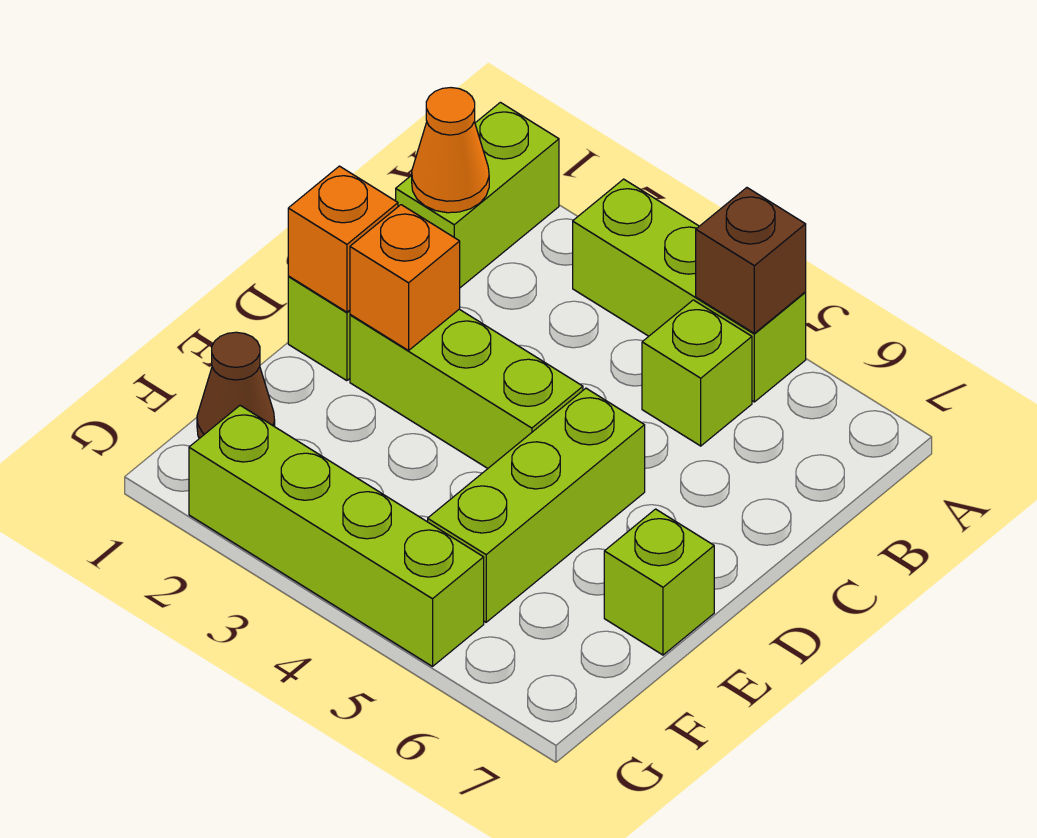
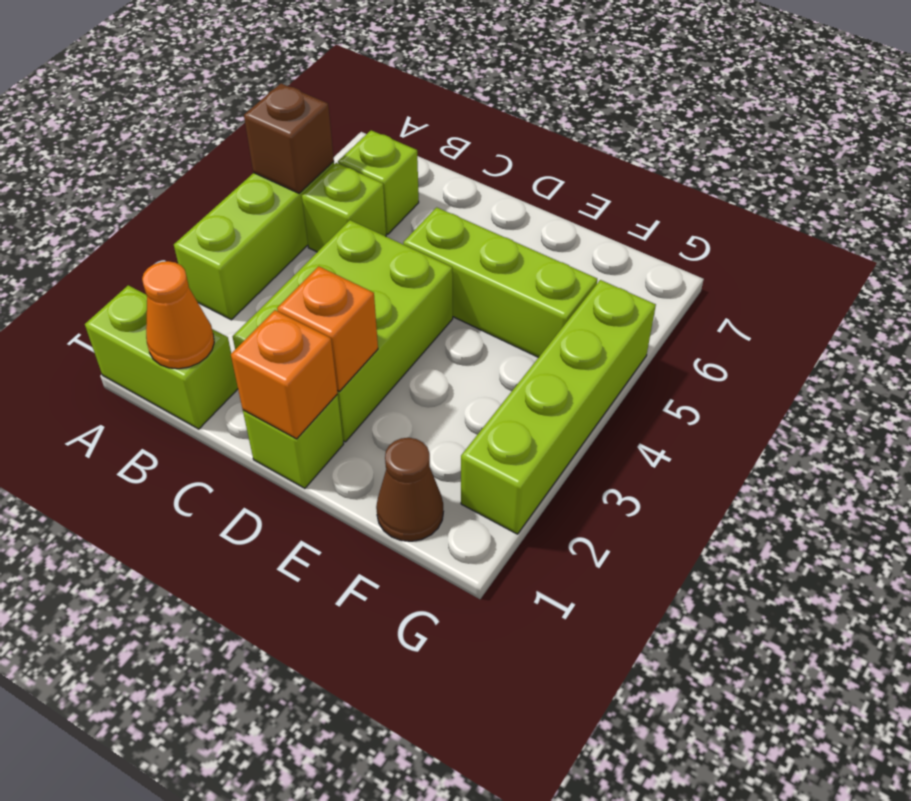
lime 1x3 brick [350,309,583,468] -> lime 2x3 brick [233,220,453,442]
lime 1x1 brick [604,509,714,655] -> lime 1x1 brick moved to [338,130,419,234]

